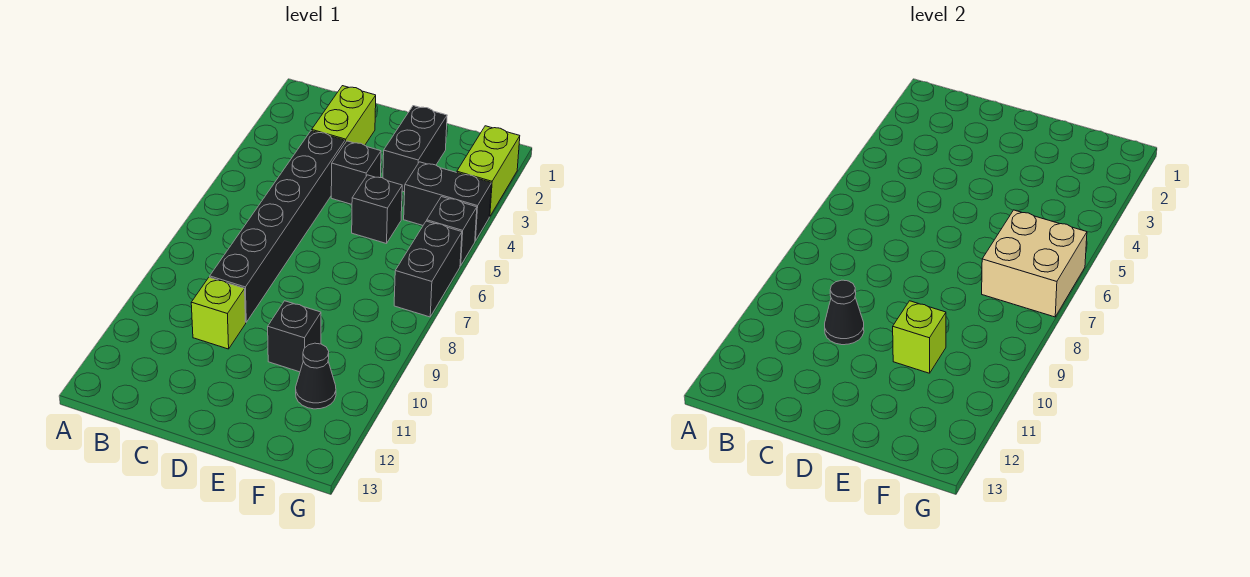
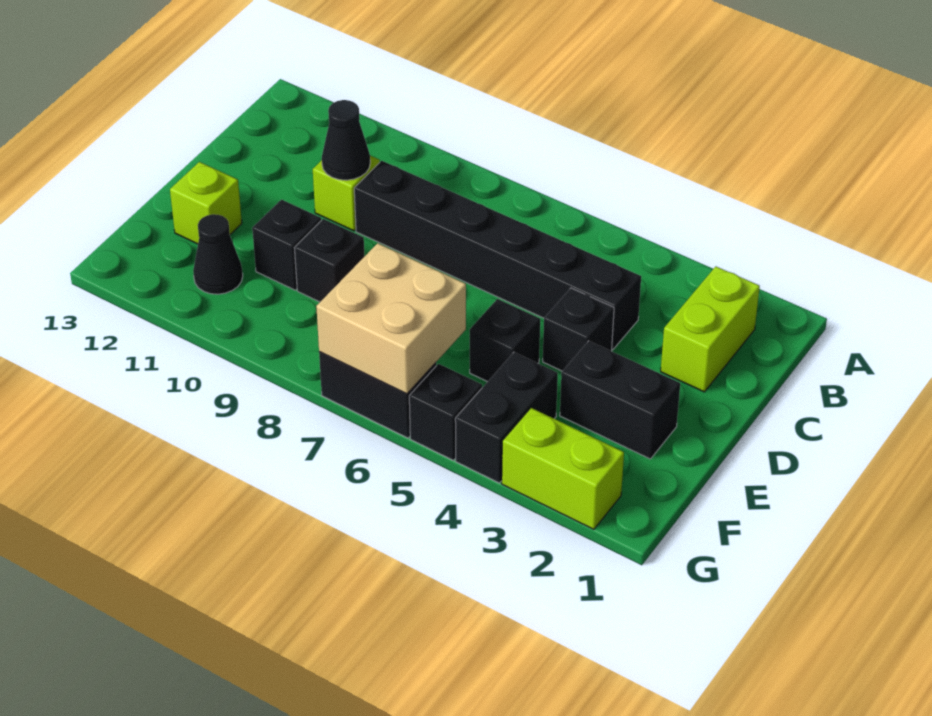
lime 1x2 brick [312,86,376,145] -> lime 1x2 brick turned to [661,267,760,392]
none -> black 1x1 brick [294,219,364,302]
lime 1x1 brick [893,301,946,373] -> lime 1x1 brick moved to [170,162,242,244]

